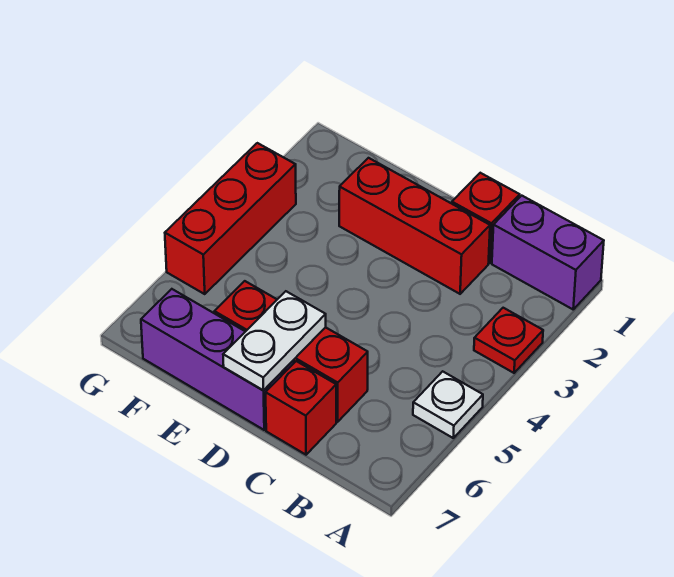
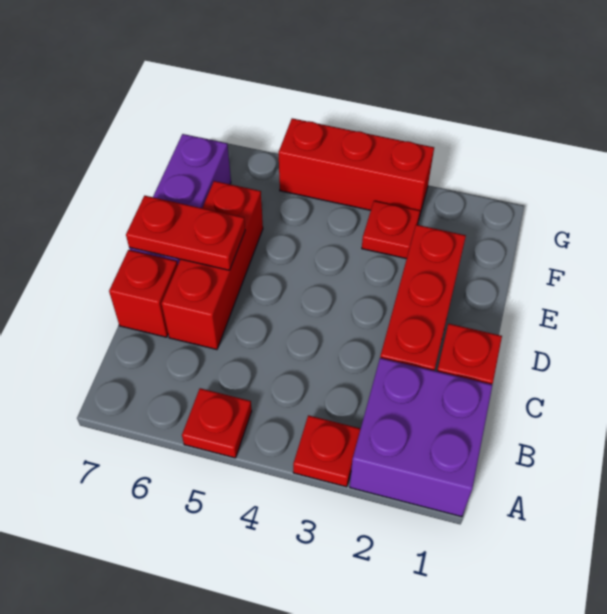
purple 1x2 brick [492,196,604,309] -> purple 2x2 brick [350,358,492,517]
white 1x1 plate [413,371,483,438] -> red 1x1 plate [182,388,252,458]
white 1x2 plate [223,291,326,391] -> red 1x2 plate [126,196,245,270]
none -> red 1x1 plate [362,201,420,259]

